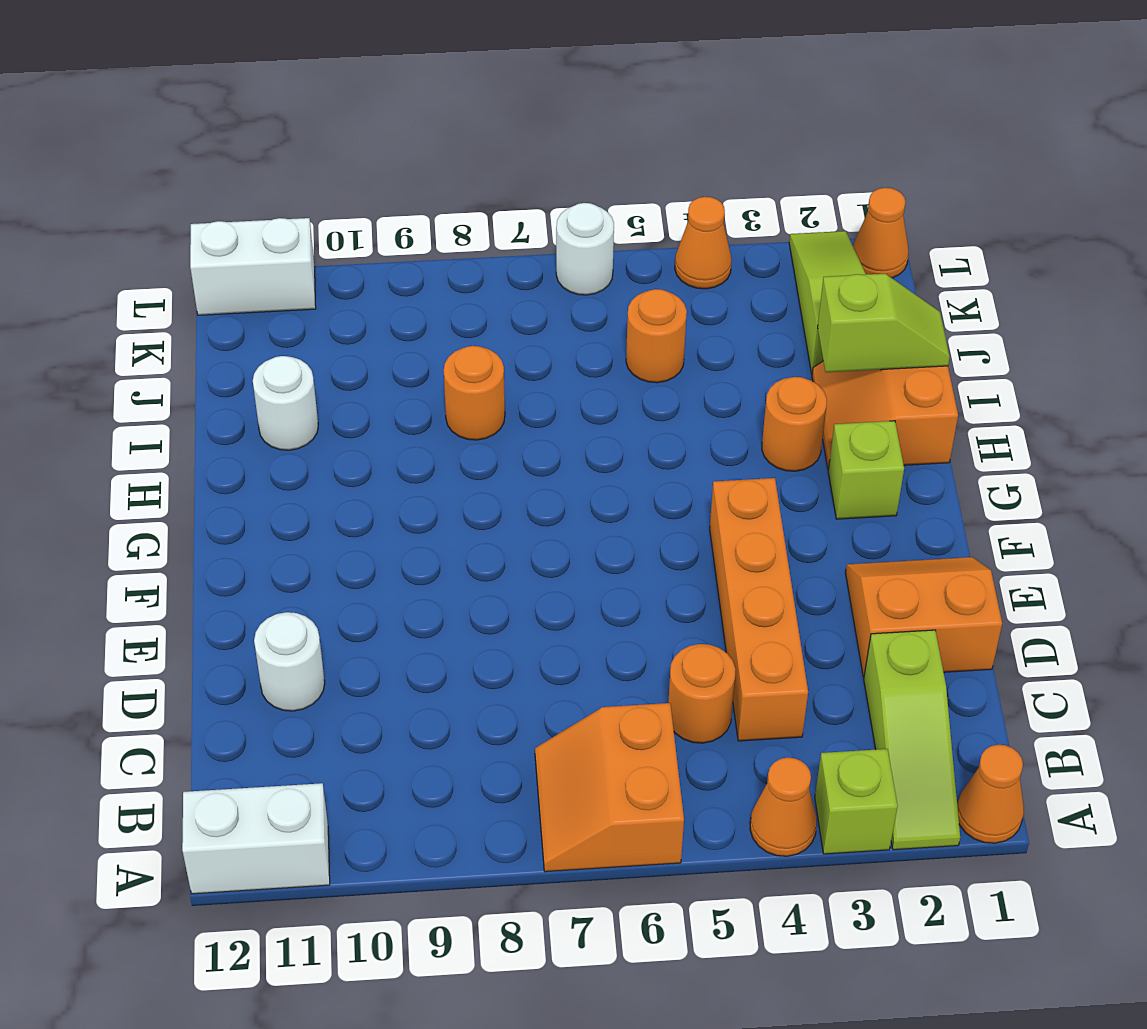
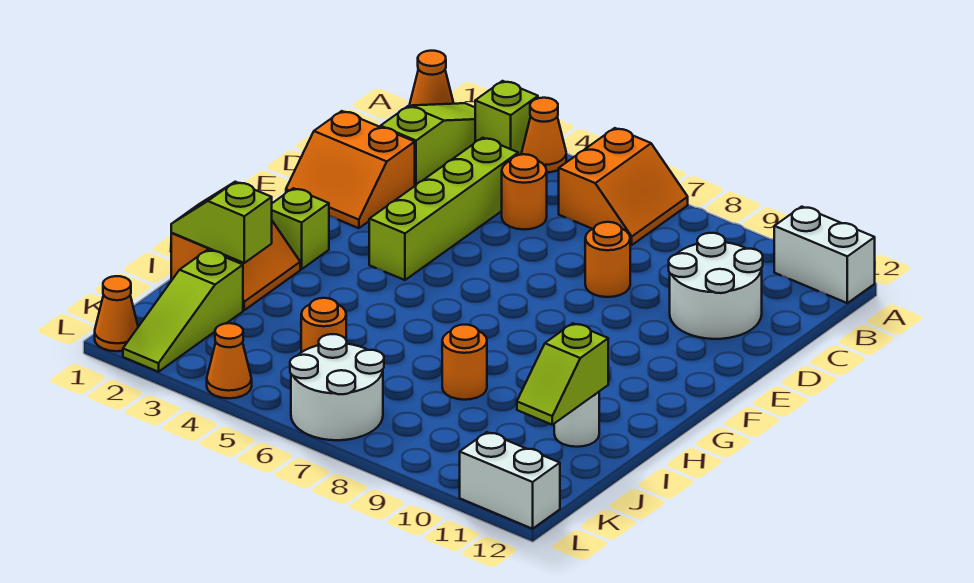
orange 1x4 brick [710,478,808,741] -> lime 1x4 brick [369,138,518,280]
white 1x1 round brick [254,612,325,711] -> white 2x2 round brick [669,233,763,339]
orange 1x1 round brick [762,377,827,471] -> orange 1x1 round brick moved to [585,222,630,297]
none -> lime 1x2 slope [517,323,608,425]
white 1x1 round brick [556,203,614,295] -> white 2x2 round brick [290,334,384,440]

